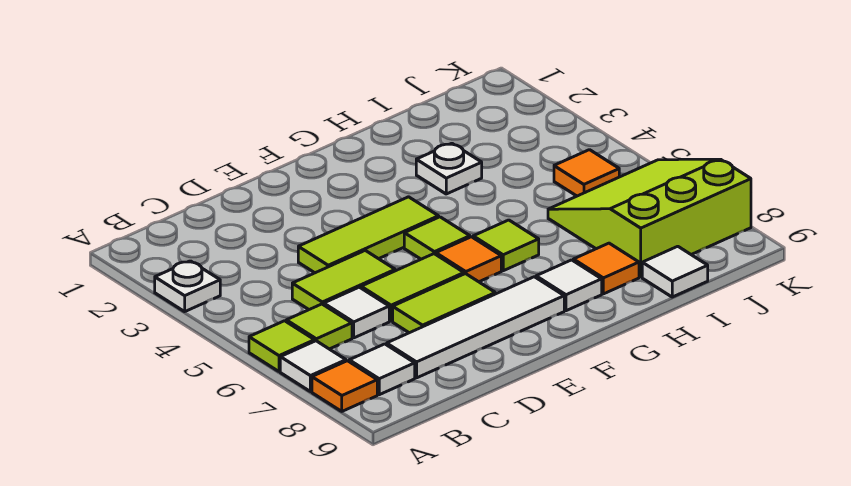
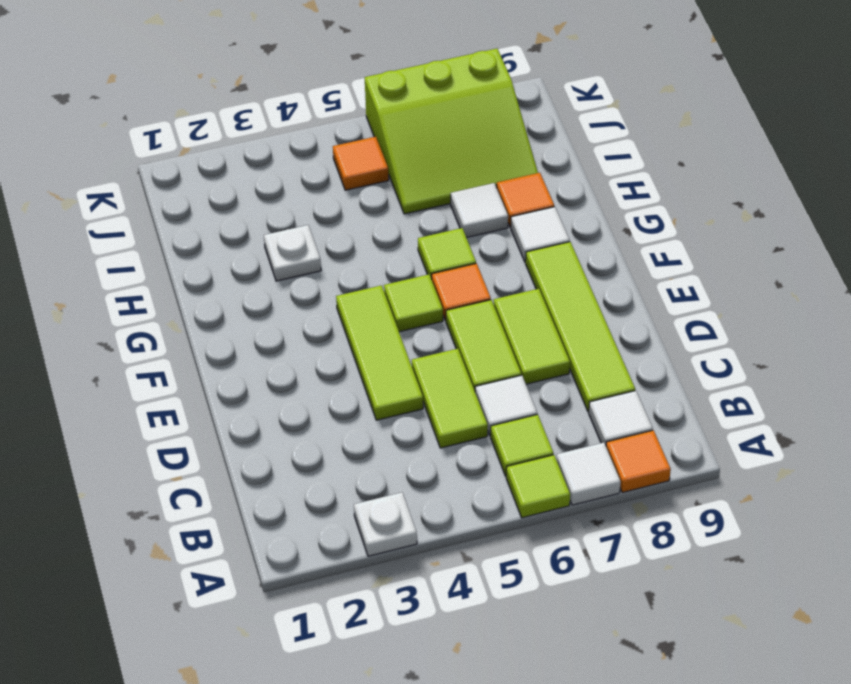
white 1x4 tile [387,277,564,378] -> lime 1x4 tile [526,242,635,412]
lime 3x3 slope [548,159,751,277] -> lime 3x3 slope turned to [365,49,538,214]
white 1x1 tile [642,246,708,297] -> white 1x1 tile moved to [451,183,508,238]

